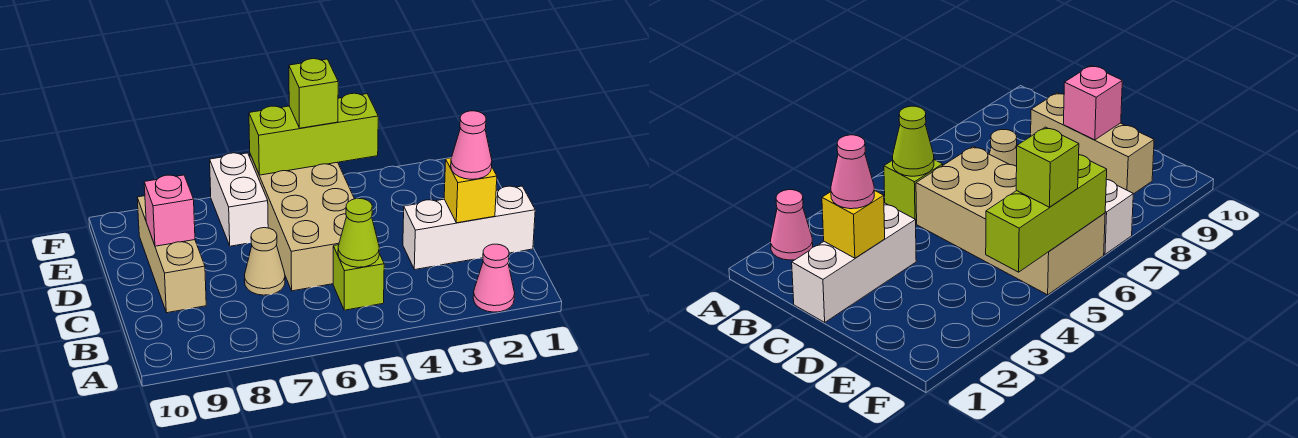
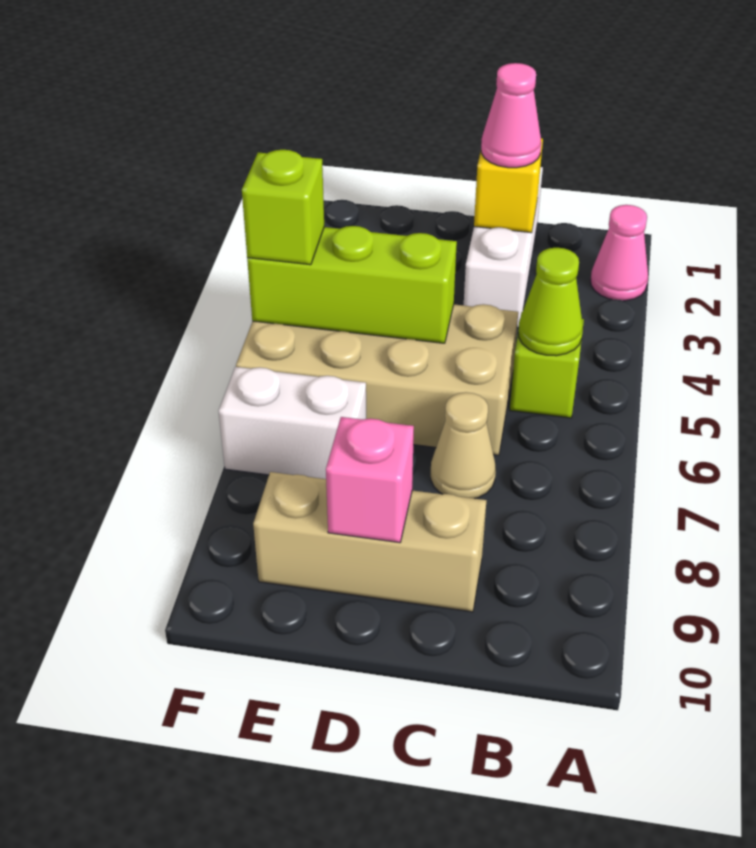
lime 1x3 brick [249,93,378,175] -> lime 1x3 brick turned to [247,226,457,343]

